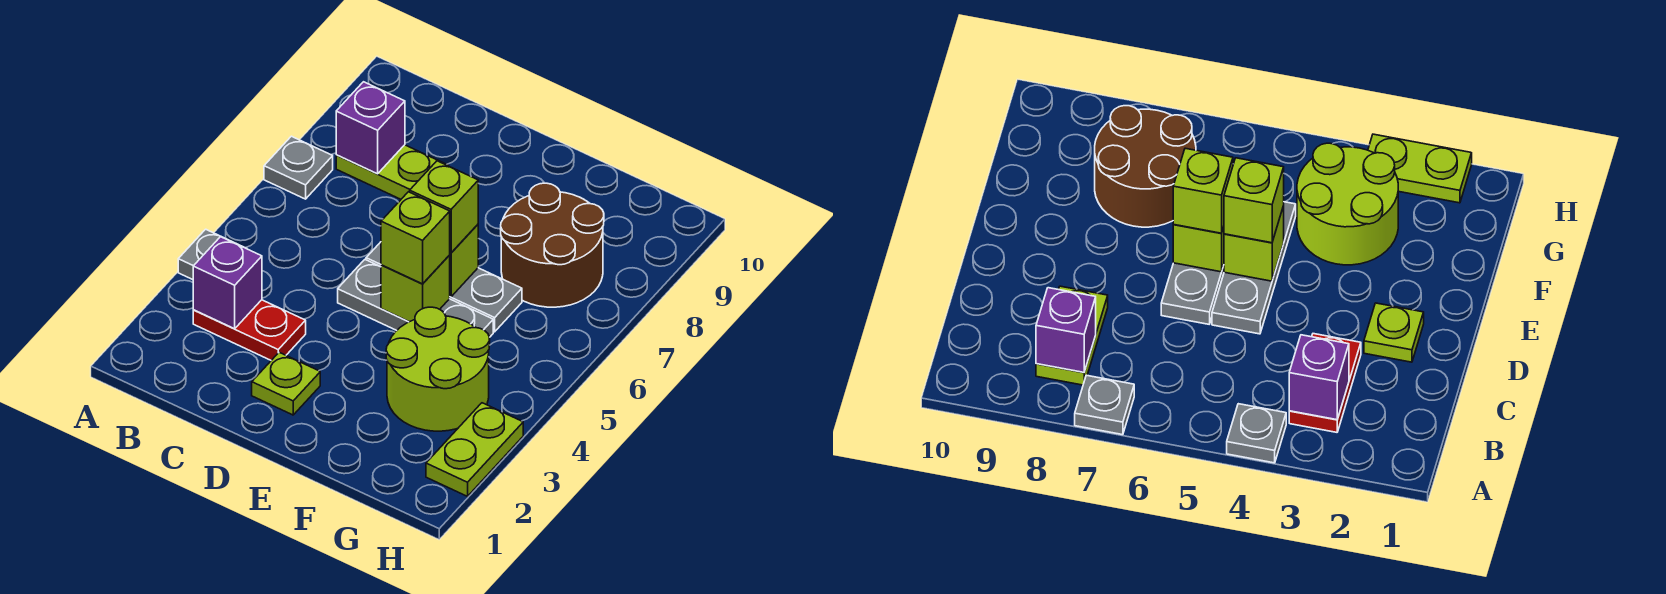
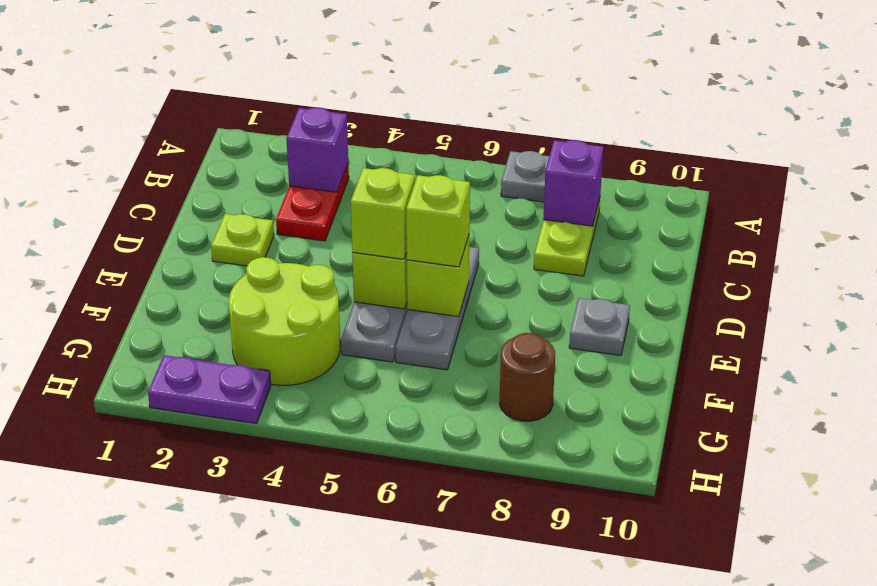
grey 1x1 plate [178,229,247,280] -> grey 1x1 plate moved to [569,298,630,355]
brown 2x2 round brick [501,183,604,307] -> brown 1x1 round brick [500,333,555,421]
lime 1x2 plate [426,403,523,496] -> purple 1x2 plate [148,355,271,424]

